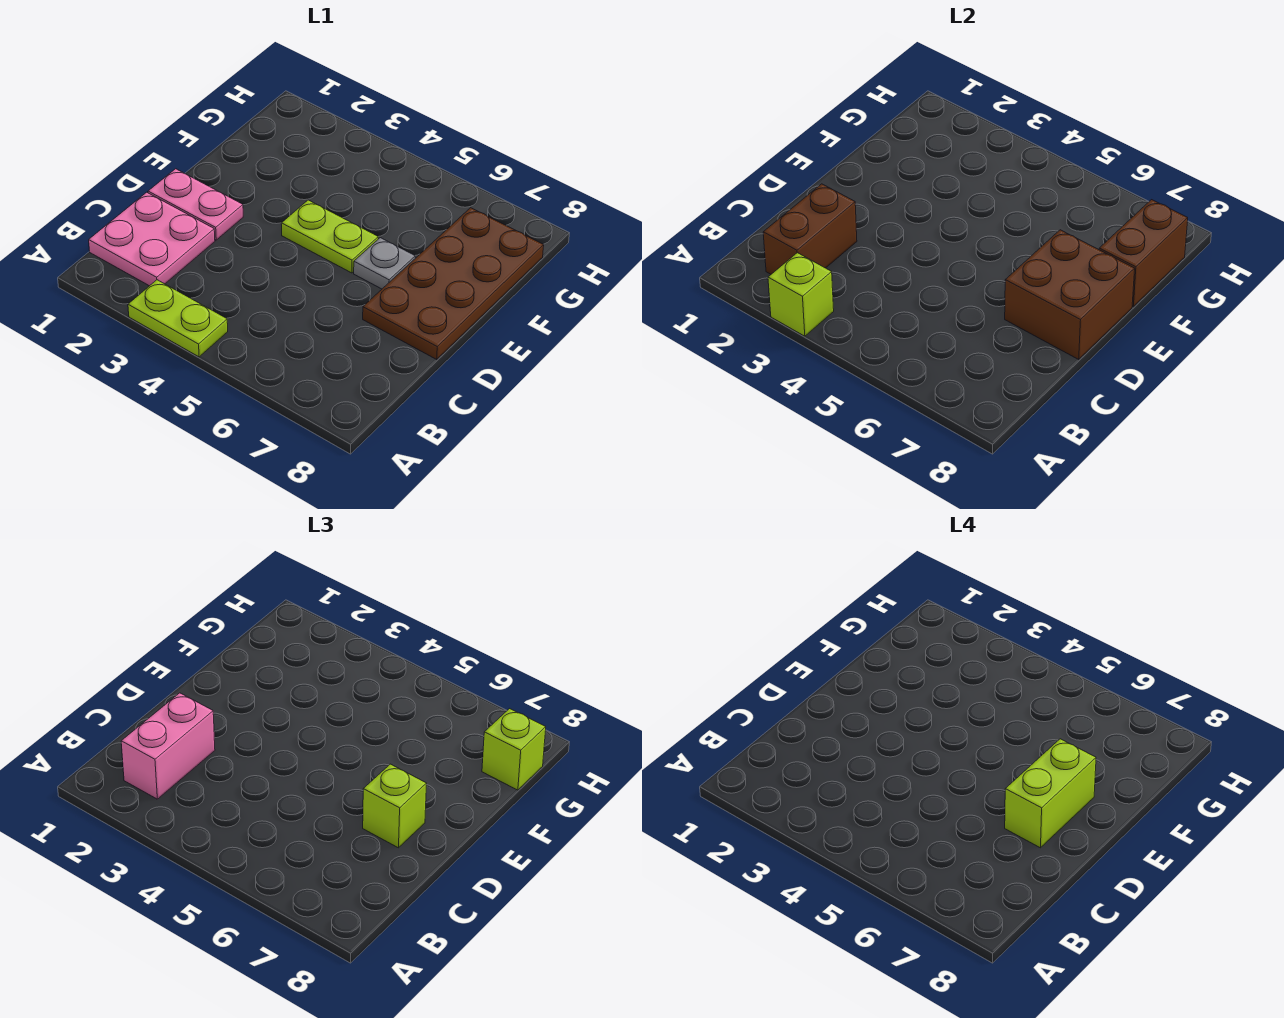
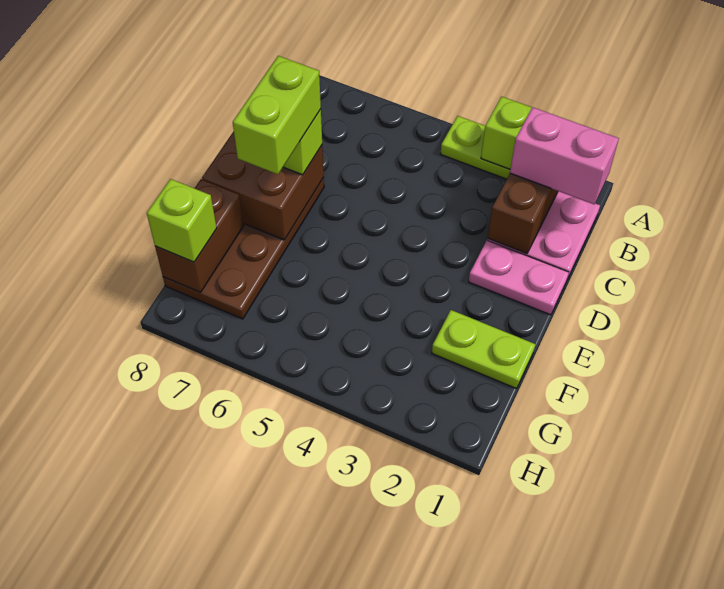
pink 1x2 brick [121,693,215,799] -> pink 1x2 brick turned to [510,107,619,204]
lime 1x2 plate [281,200,378,273] -> lime 1x2 plate moved to [432,310,535,389]
grey 1x1 plate [354,238,415,289] -> none

